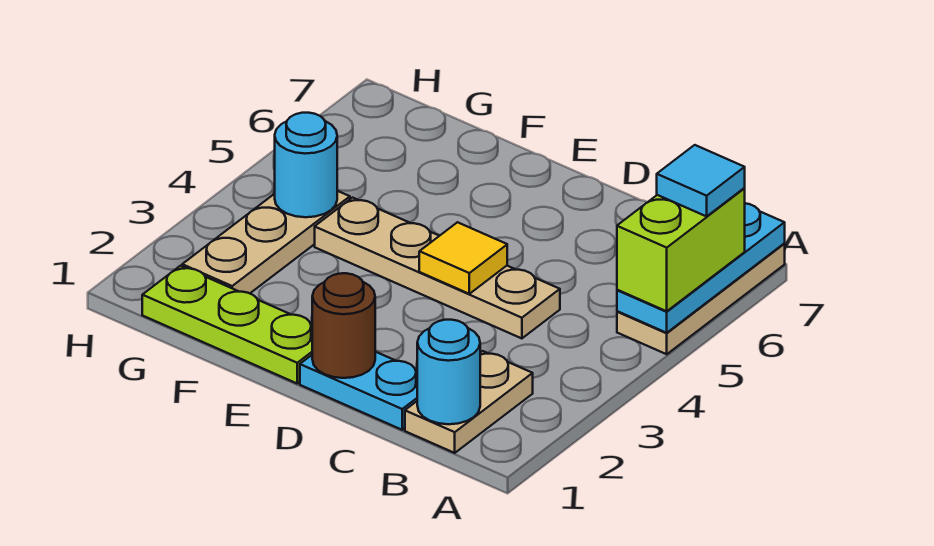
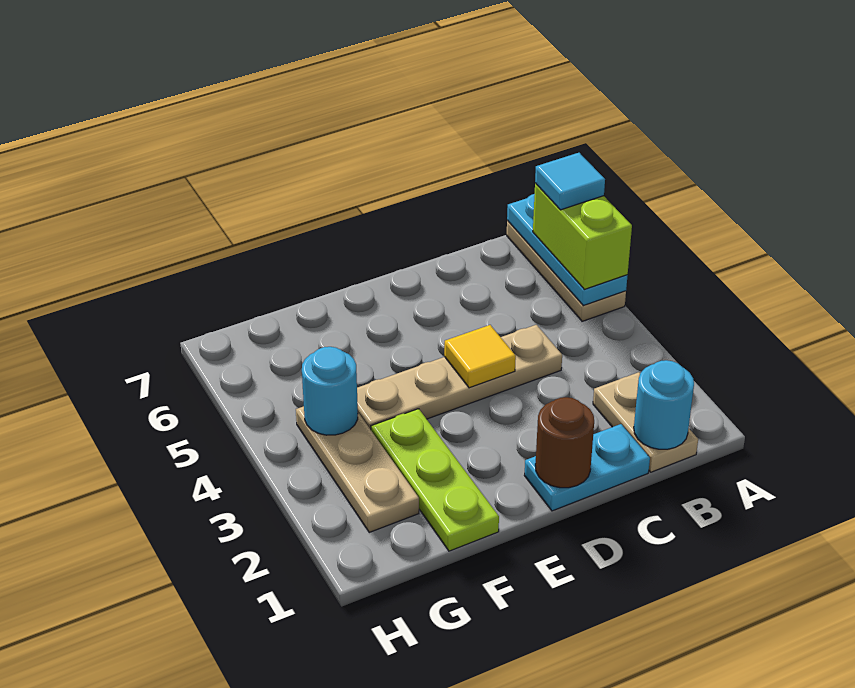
lime 1x3 plate [142,266,312,383] -> lime 1x3 plate turned to [371,409,499,551]

